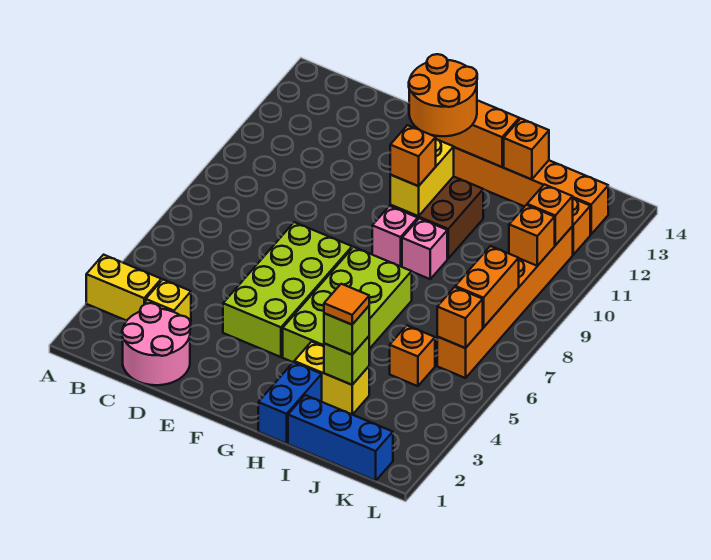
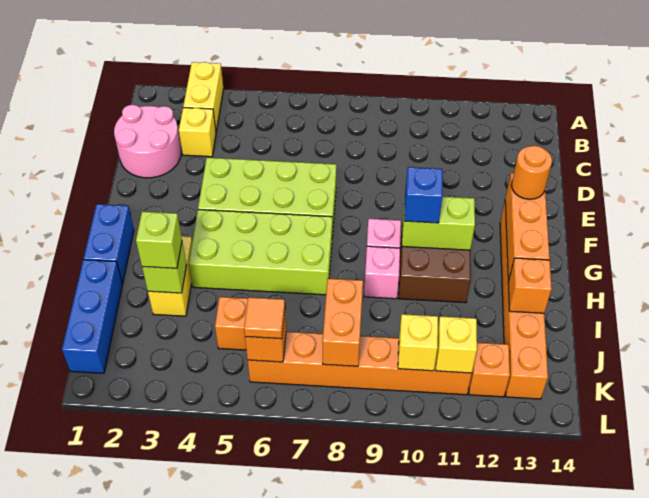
orange 2x2 round brick [409,54,477,136] -> orange 1x1 round brick [511,146,552,199]
yellow 1x2 brick [390,139,454,216] -> lime 1x2 brick [402,197,475,250]
orange 1x1 brick [390,125,436,186] -> blue 1x1 brick [404,167,443,223]
blue 1x2 brick [258,362,322,444] -> blue 1x2 brick turned to [84,204,134,284]
orange 1x1 tile [324,284,369,325] -> orange 1x1 tile moved to [244,297,285,339]
orange 1x2 brick [455,246,519,327] -> orange 1x2 brick turned to [322,278,363,366]
orange 1x1 brick [509,205,555,266] -> yellow 1x1 brick [398,314,438,371]
orange 1x1 brick [527,184,573,245] -> yellow 1x1 brick [436,316,477,373]

